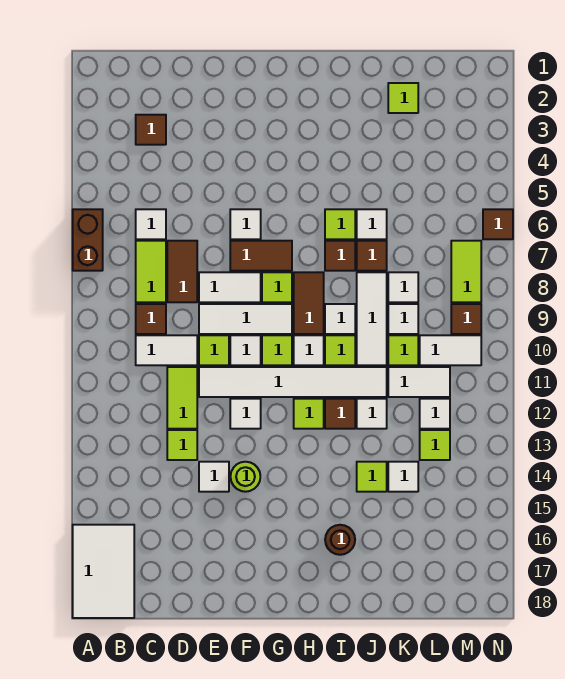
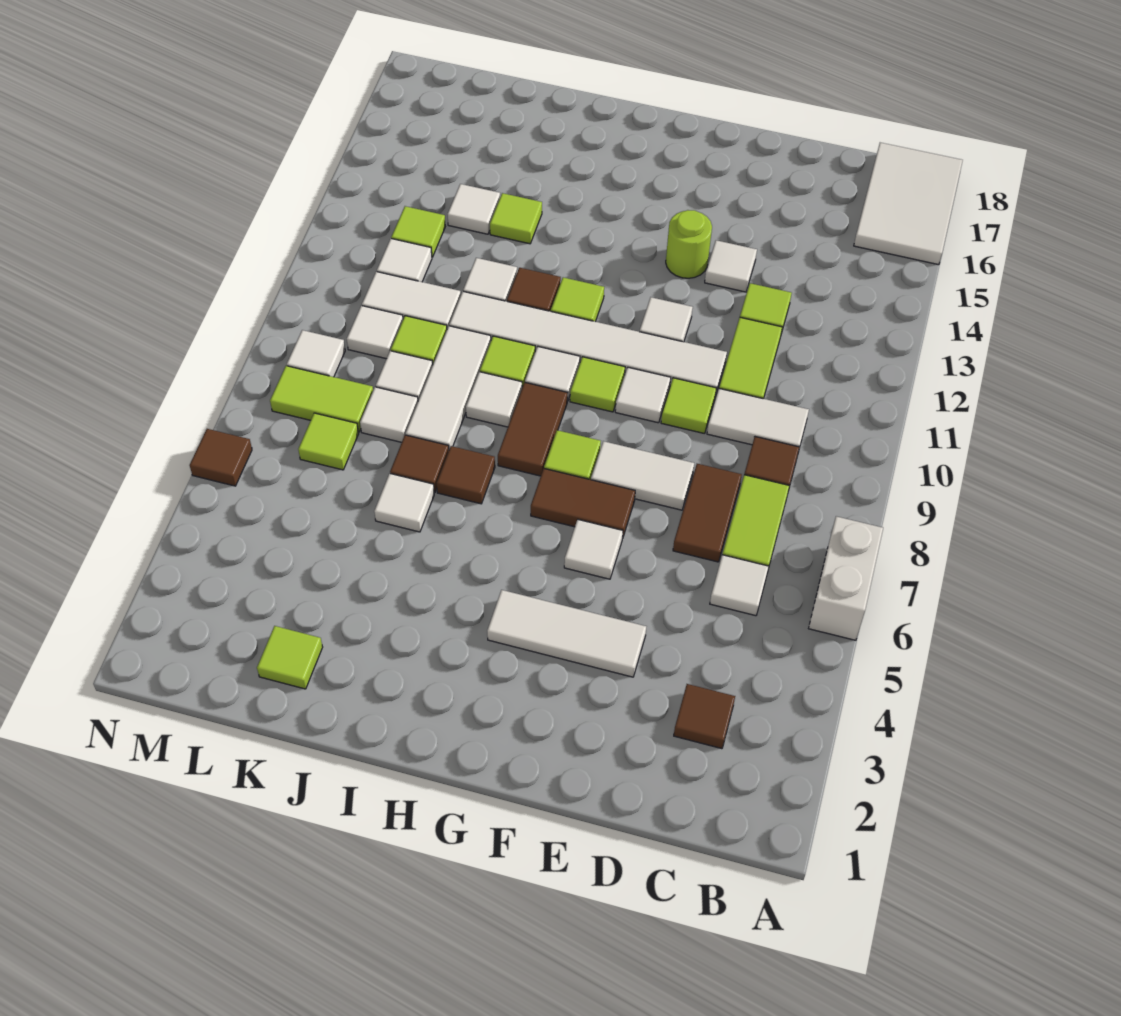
brown 1x2 brick [73,209,103,271] -> white 1x2 brick [809,516,883,640]
white 1x3 tile [199,304,292,334] -> white 1x3 tile moved to [487,590,646,677]
lime 1x1 tile [325,209,355,239] -> lime 1x1 tile moved to [298,413,359,470]
brown 1x1 round brick [325,525,355,555] -> none
white 1x2 tile [420,335,481,365] -> white 1x1 tile [347,306,403,359]
lime 1x2 tile [451,241,481,302] -> lime 1x2 tile turned to [270,366,373,432]
brown 1x1 tile [451,304,481,334] -> white 1x1 tile [287,330,345,377]

